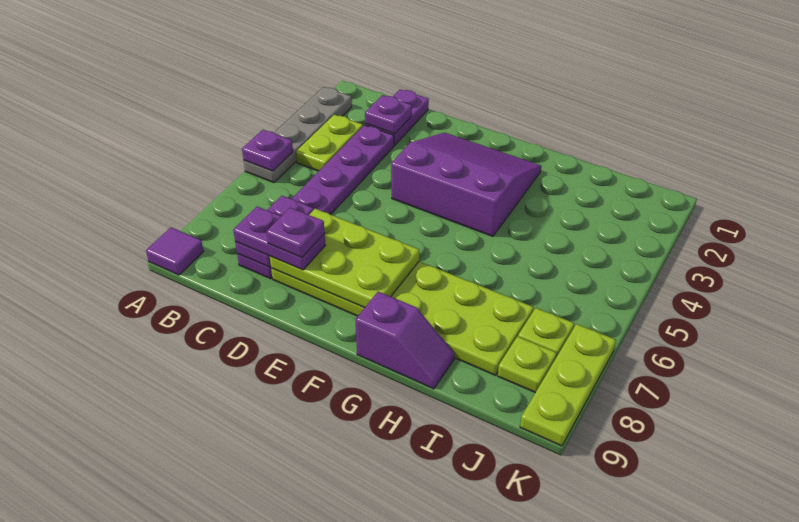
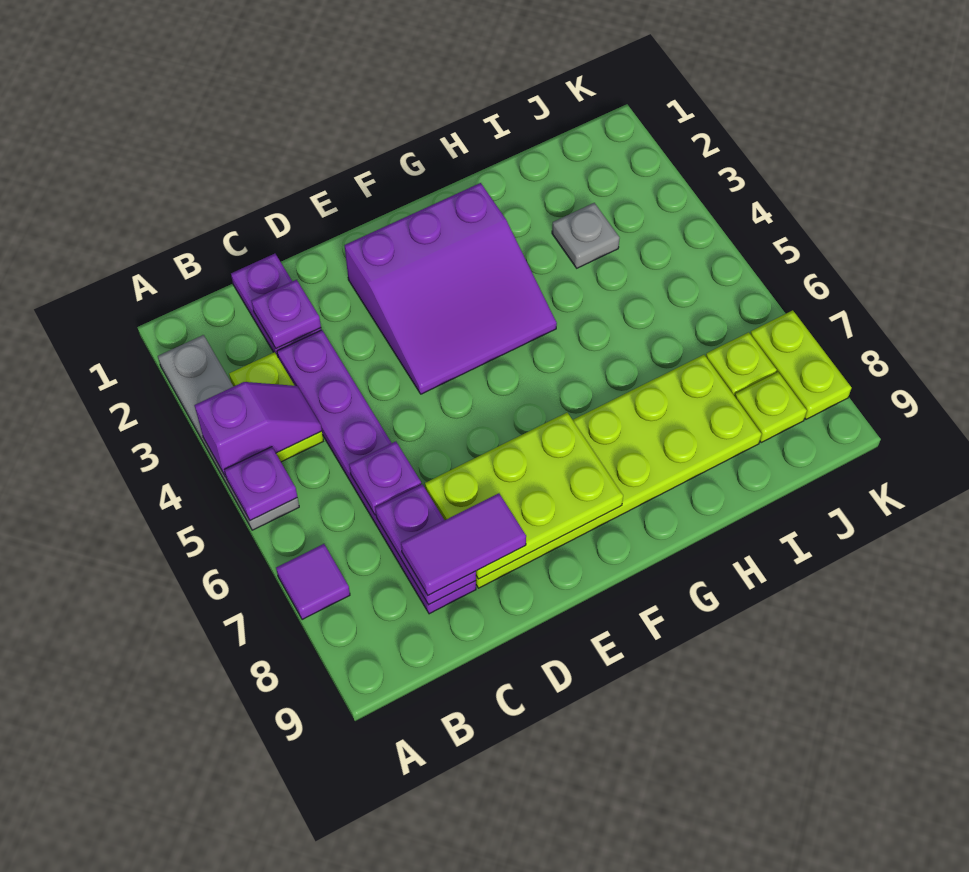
purple 1x1 tile [146,227,203,275] -> purple 1x1 tile moved to [276,544,350,620]
purple 1x2 plate [233,207,325,270] -> purple 1x2 tile [401,493,526,595]
purple 1x1 plate [266,208,325,258] -> purple 1x1 plate moved to [349,441,421,515]
purple 3x3 slope [391,133,541,236] -> purple 3x3 slope turned to [345,183,557,394]
purple 1x2 slope [356,292,454,389] -> purple 1x2 slope moved to [194,382,322,477]
none -> grey 1x1 plate [552,203,620,268]
lime 1x3 plate [520,324,616,446] -> lime 1x2 plate [750,310,852,419]

